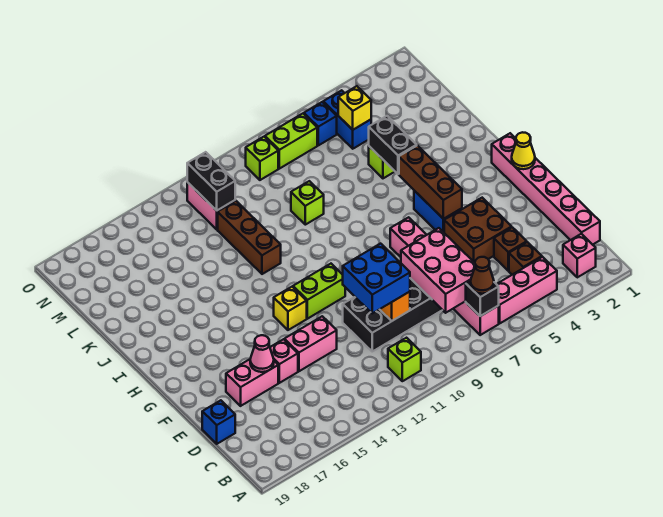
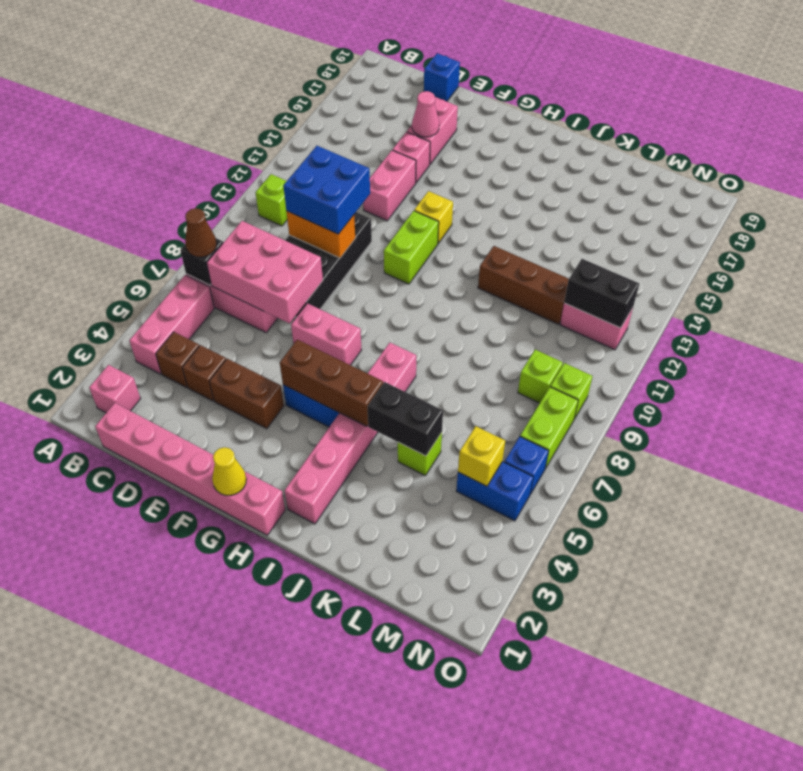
brown 2x2 brick [444,198,512,263] -> brown 1x2 brick [209,359,284,429]
none -> pink 1x6 brick [285,343,416,524]
lime 1x1 brick [291,181,324,225] -> lime 1x1 brick moved to [518,350,563,403]

